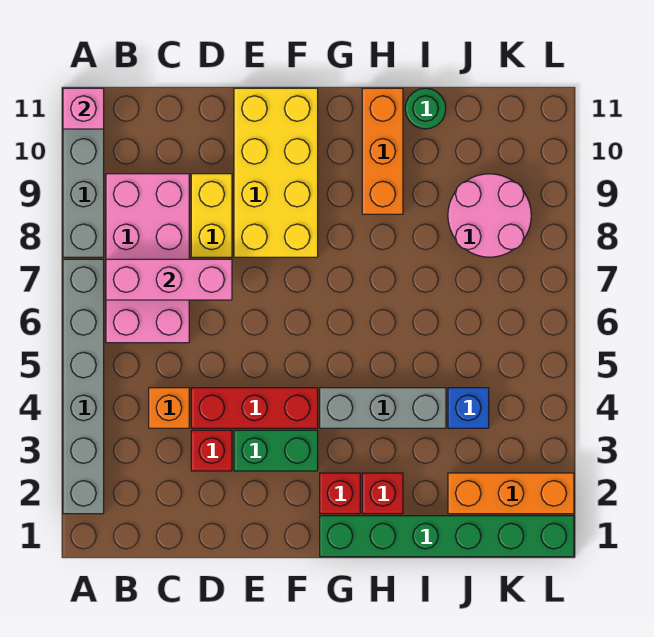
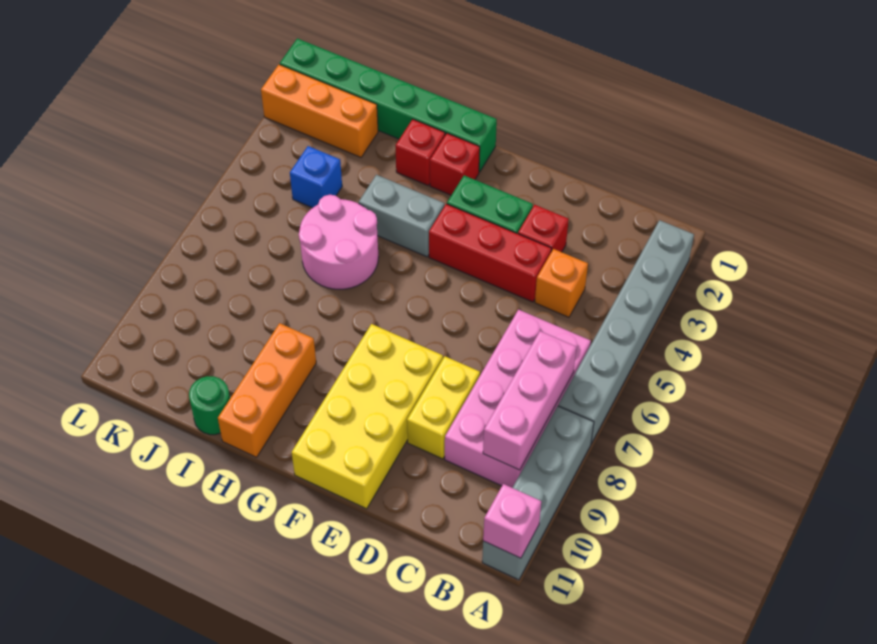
pink 1x3 brick [106,259,232,300] -> pink 1x3 brick turned to [483,331,576,470]
grey 1x3 brick [320,388,446,428] -> grey 1x2 brick [359,175,444,257]
pink 2x2 round brick [448,174,531,257] -> pink 2x2 round brick moved to [299,195,379,289]

